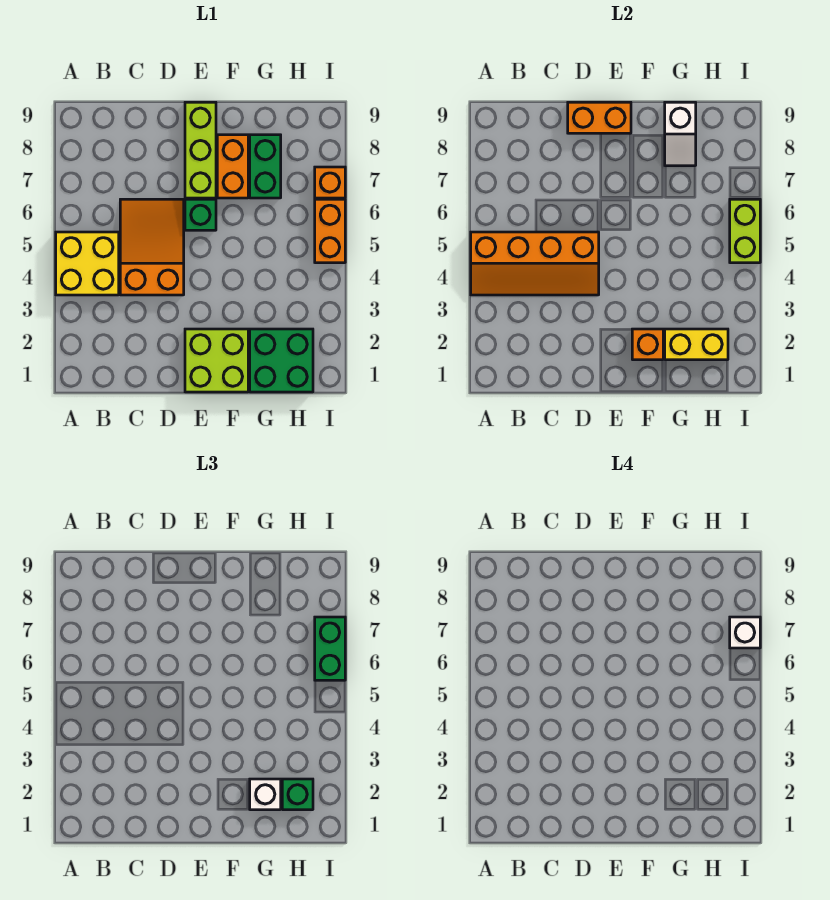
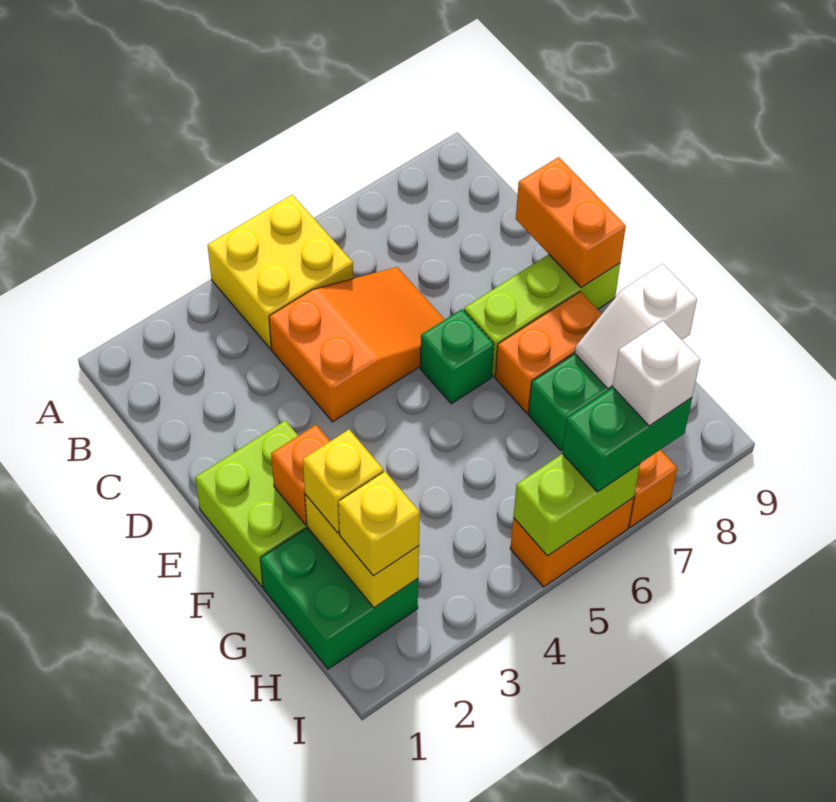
orange 2x4 slope [471,232,599,295] -> none
white 1x1 brick [250,779,281,810] -> yellow 1x1 brick [303,430,383,533]
green 1x1 brick [282,779,313,810] -> yellow 1x1 brick [338,471,420,576]

